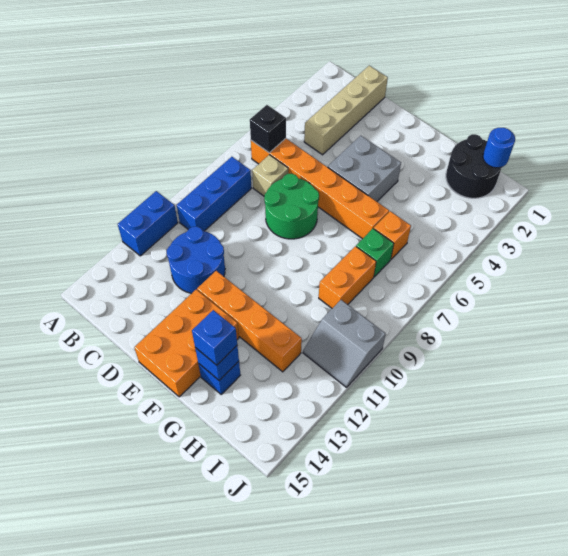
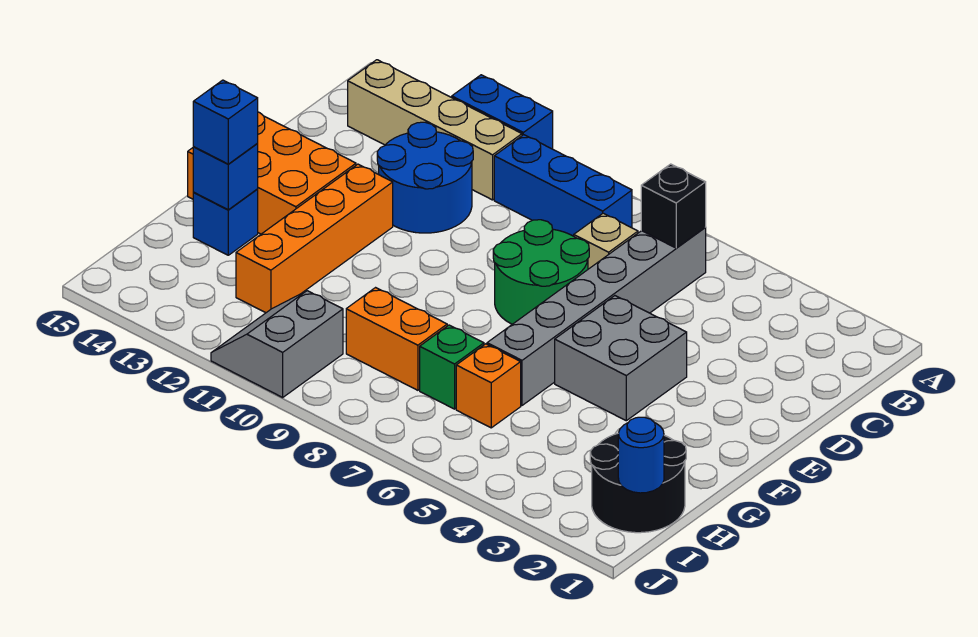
orange 1x6 brick [251,138,389,239] -> grey 1x6 brick [487,228,706,405]
tan 1x4 brick [304,66,388,155] -> tan 1x4 brick moved to [348,60,522,200]

